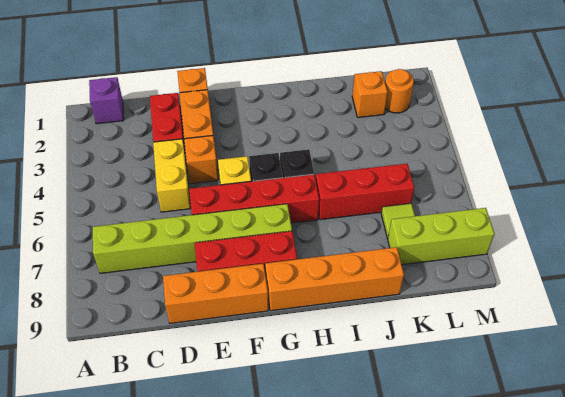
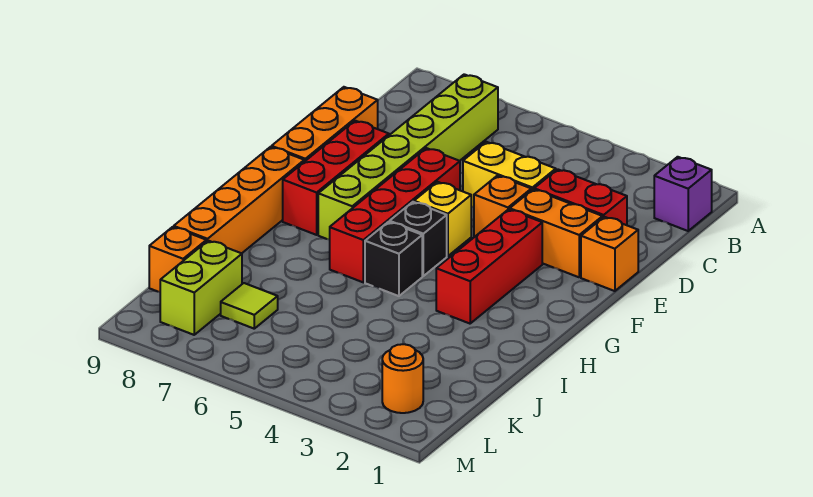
red 1x3 brick [316,164,414,220] -> red 1x3 brick moved to [436,209,542,324]
orange 1x1 brick [352,71,388,118] -> orange 1x1 brick moved to [149,227,206,292]
lime 1x3 brick [388,208,494,265] -> lime 1x2 brick [160,241,242,335]

